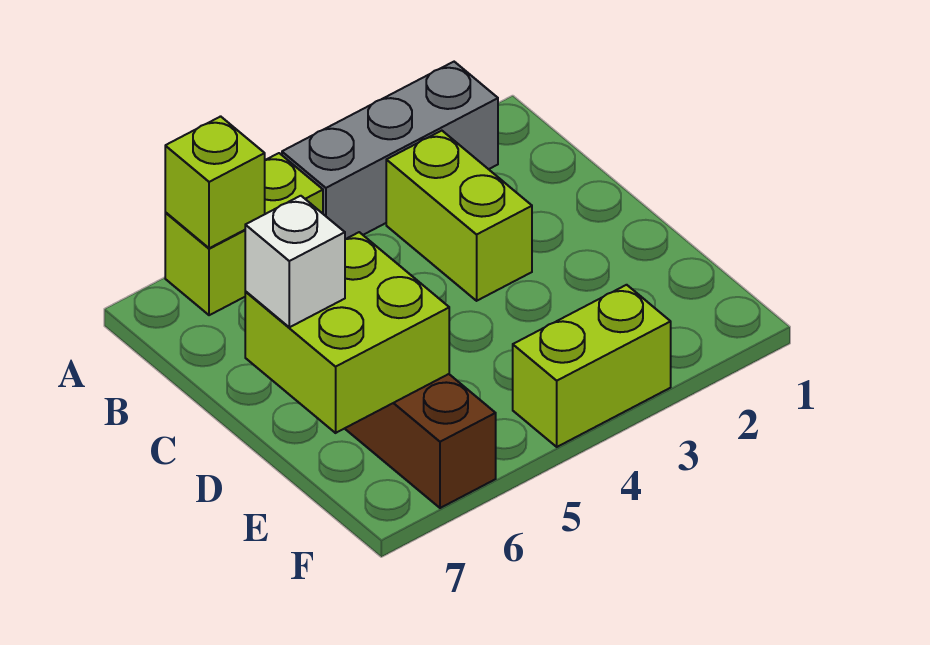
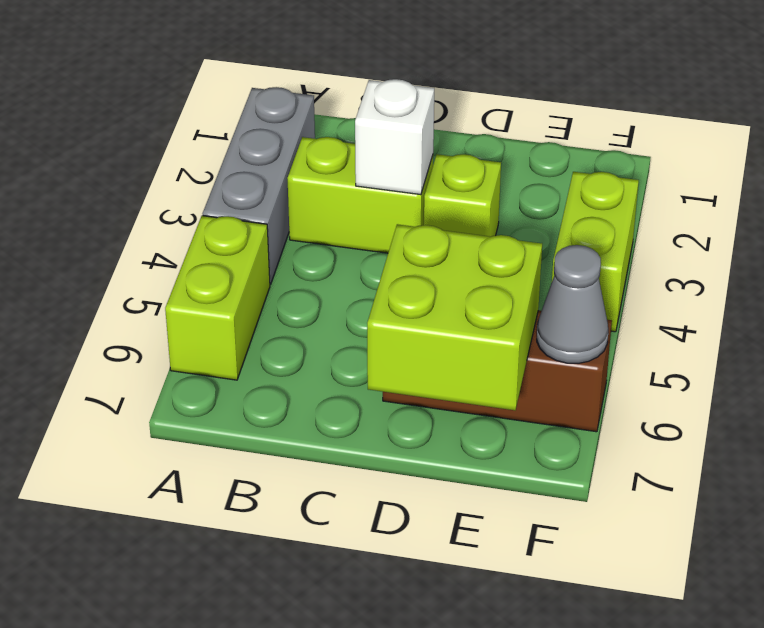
lime 1x1 brick [165,116,265,248] -> lime 1x1 brick moved to [424,154,501,237]
white 1x1 brick [245,196,345,327] -> white 1x1 brick moved to [355,79,434,195]
none -> grey 1x1 cone [537,245,608,363]

